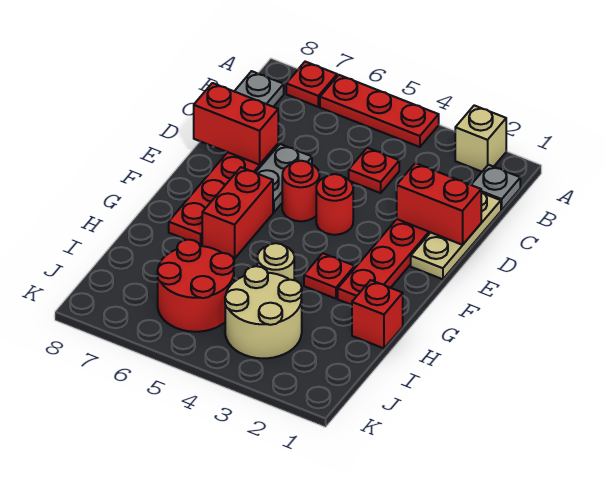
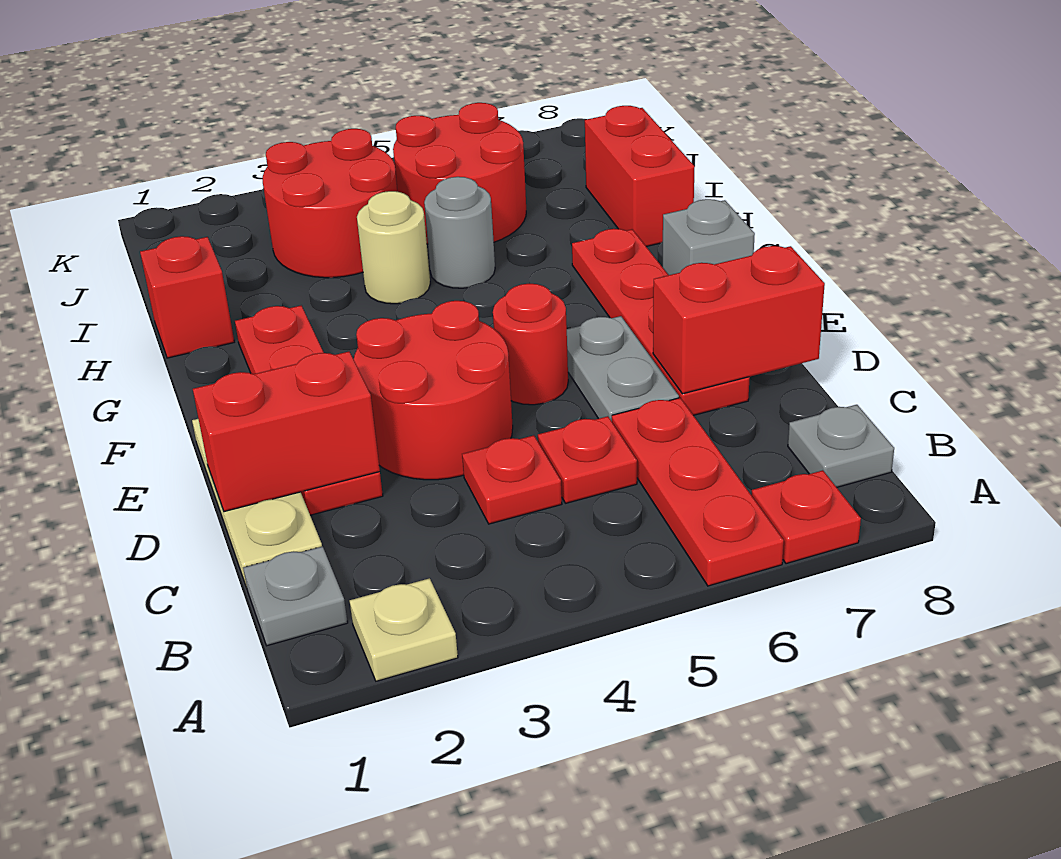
tan 1x1 brick [455,105,506,172] -> tan 1x1 plate [350,578,458,681]
red 1x3 plate [320,75,439,147] -> red 1x3 plate turned to [612,398,784,586]
red 1x1 round brick [316,174,353,235] -> red 2x2 round brick [354,301,513,480]
red 1x2 brick [202,167,273,259] -> red 1x2 brick moved to [585,106,695,247]
none -> grey 1x1 brick [662,199,755,275]
red 1x1 plate [304,253,355,299] -> red 1x1 plate moved to [538,416,637,503]
none -> grey 1x1 round brick [424,177,495,288]
tan 2x2 round brick [225,266,302,358] -> red 2x2 round brick [263,129,397,278]

